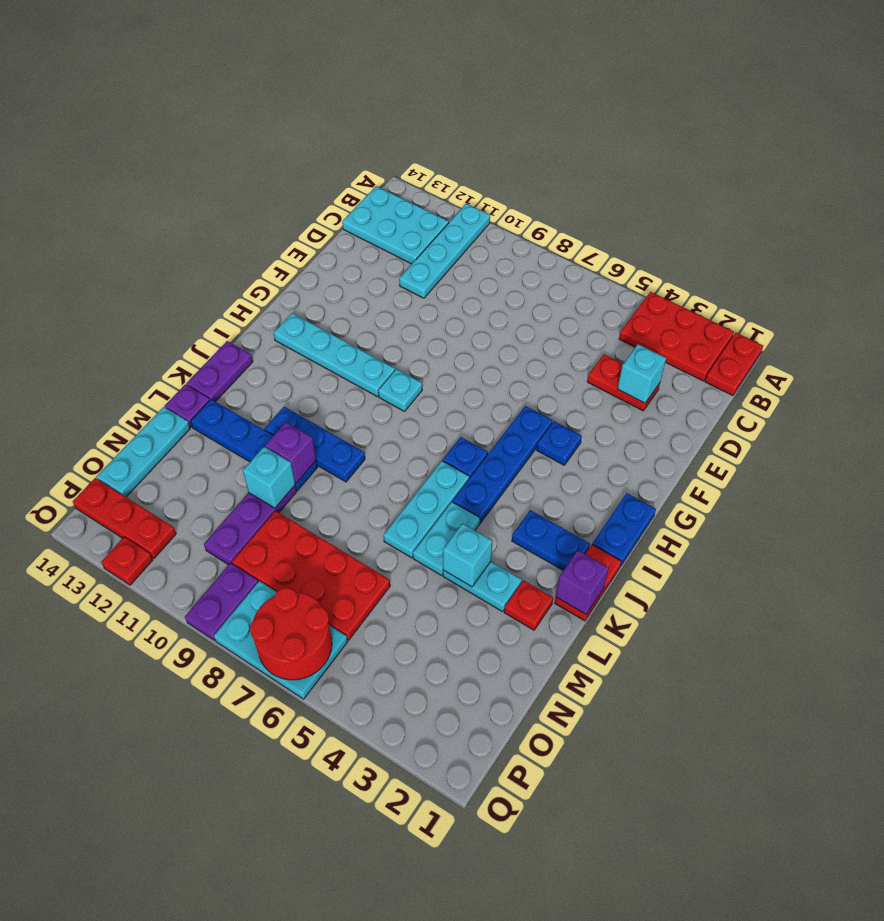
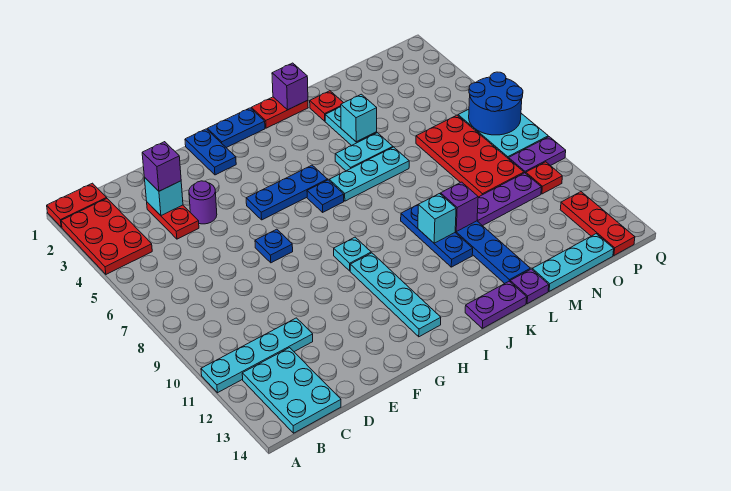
none -> purple 1x1 brick [142,142,181,191]
none -> purple 1x1 round brick [189,181,217,224]
blue 1x1 plate [537,421,582,465] -> blue 1x1 plate moved to [255,229,293,263]
blue 1x4 plate [453,406,553,523] -> blue 1x3 plate [246,165,328,220]
blue 1x2 plate [512,510,590,571] -> blue 1x2 plate moved to [185,129,236,175]
cyan 1x1 brick [243,447,295,508] -> cyan 1x1 brick moved to [418,194,456,243]
red 2x2 round brick [250,588,332,680] -> blue 2x2 round brick [469,72,523,135]
red 1x1 plate [101,537,153,585] -> red 1x1 plate moved to [526,162,562,194]

